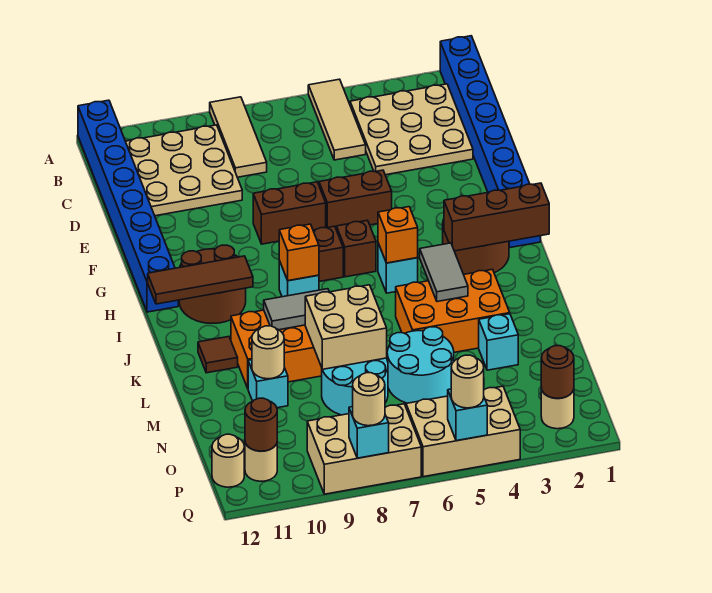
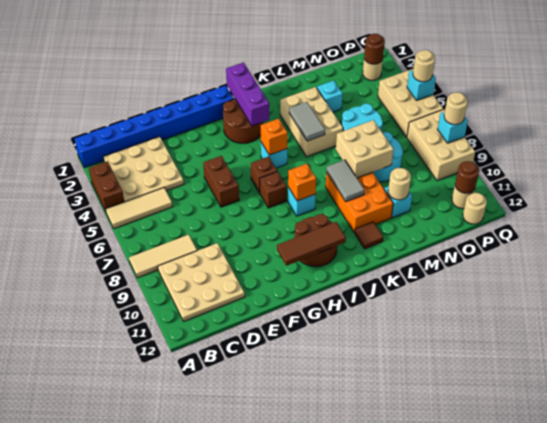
blue 1x8 brick [78,100,178,312] -> none
brown 1x2 brick [253,182,326,244] -> brown 1x2 brick moved to [89,161,124,212]
brown 1x3 brick [444,183,549,251] -> purple 1x3 brick [226,63,269,126]
brown 1x3 tile [148,256,253,304] -> brown 1x3 tile turned to [277,222,346,266]
grey 1x2 tile [420,243,468,302] -> grey 1x2 tile turned to [289,102,325,141]
orange 2x3 brick [396,269,510,352] -> tan 2x3 brick [280,87,343,157]

